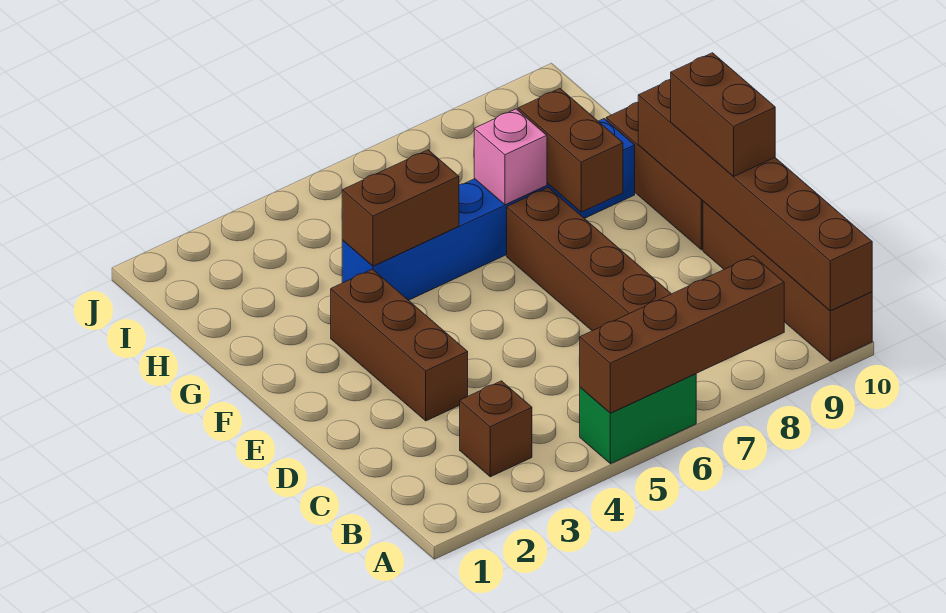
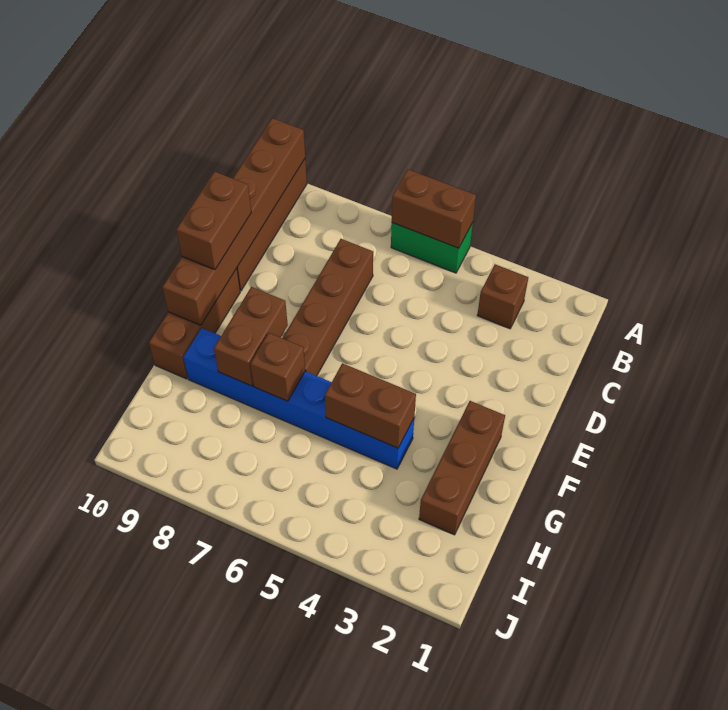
brown 1x4 brick [579,256,784,413] -> brown 1x2 brick [392,169,476,248]
brown 1x3 brick [331,269,468,421] -> brown 1x3 brick moved to [419,401,505,535]
pink 1x1 brick [474,109,547,205] -> brown 1x1 brick [250,333,305,401]

